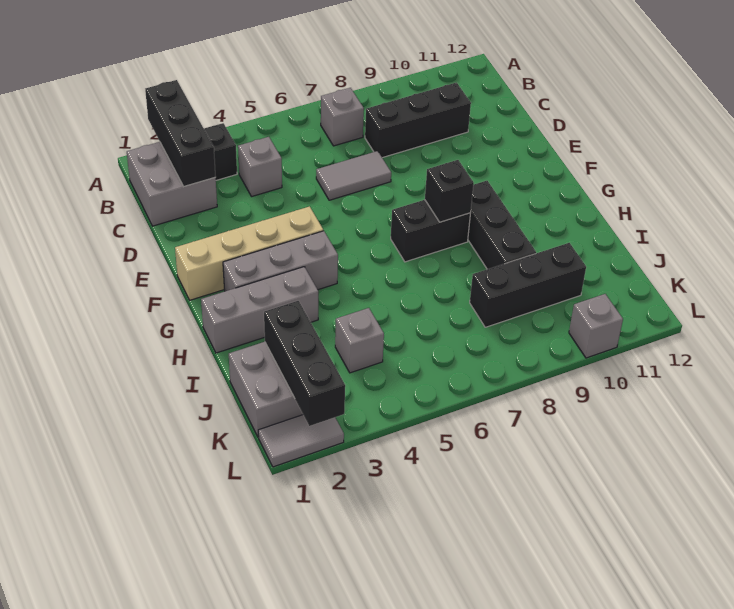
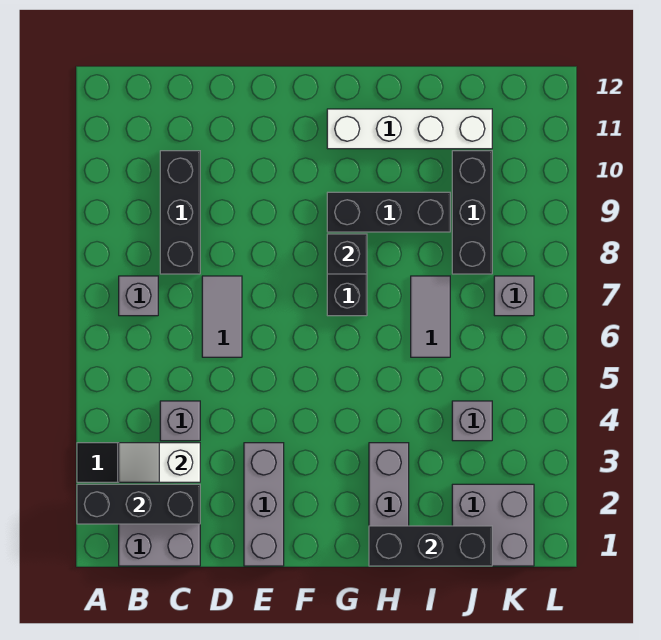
none -> white 1x2 slope [119,443,200,482]
tan 1x4 brick [175,206,323,300] -> none
grey 1x3 brick [223,231,338,291] -> grey 1x3 brick moved to [244,443,284,566]
none -> white 1x4 brick [327,109,492,149]
black 1x3 brick [264,301,345,426] -> black 1x3 brick moved to [369,526,492,566]
grey 1x2 tile [258,415,344,467] -> grey 1x2 tile moved to [411,276,450,357]
grey 1x1 brick [569,294,623,358] -> grey 1x1 brick moved to [494,276,534,316]

